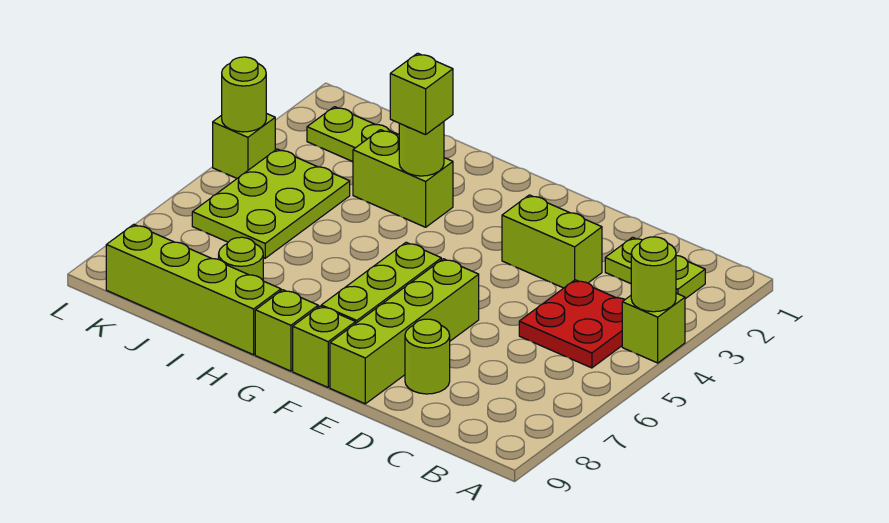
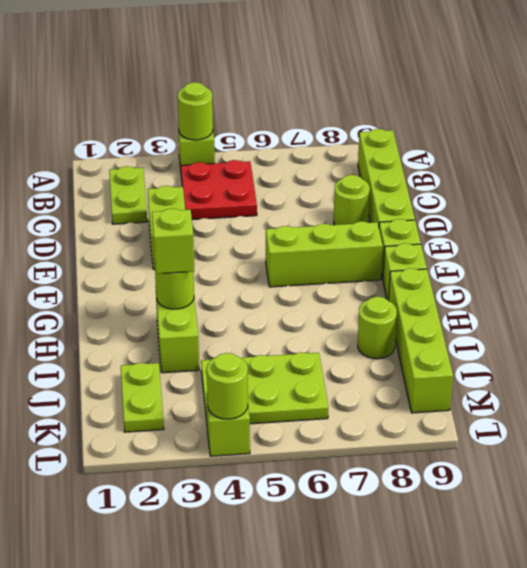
lime 1x4 brick [330,259,479,404] -> lime 1x4 brick turned to [358,129,415,226]

